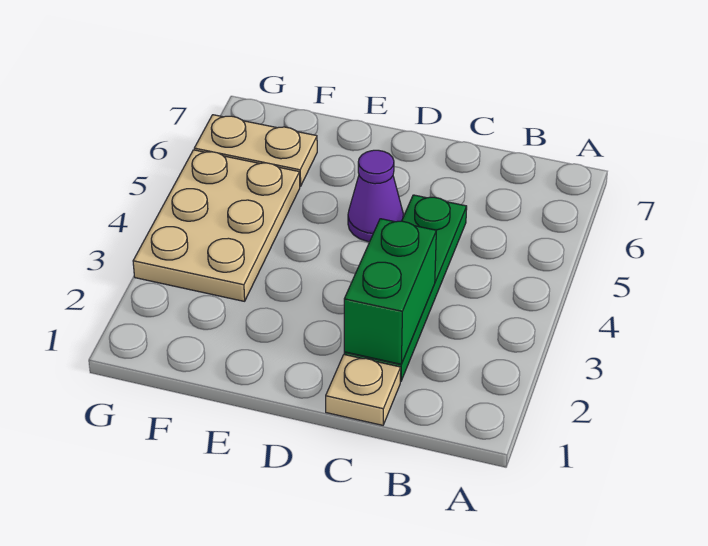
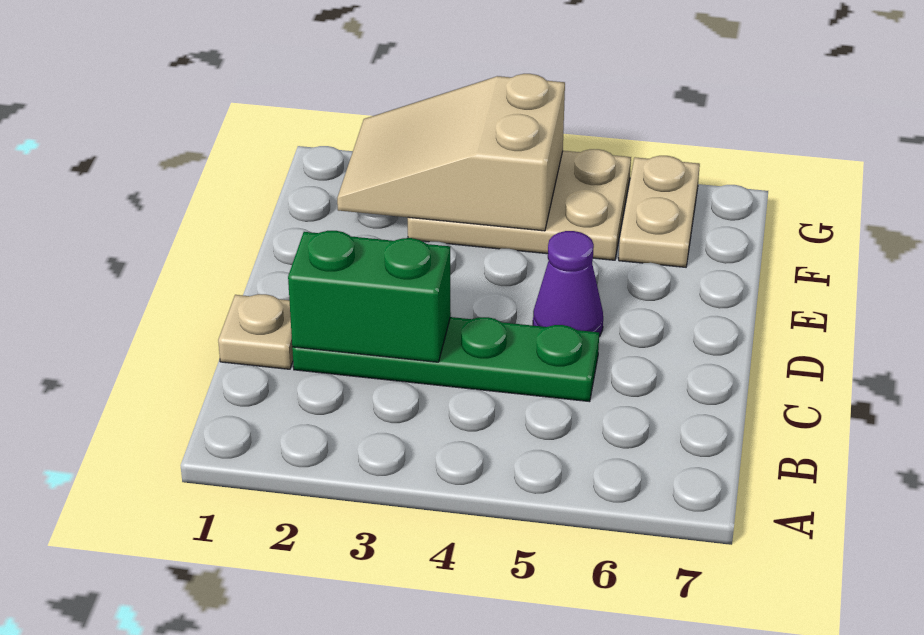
none -> tan 2x3 slope [337,74,565,231]

